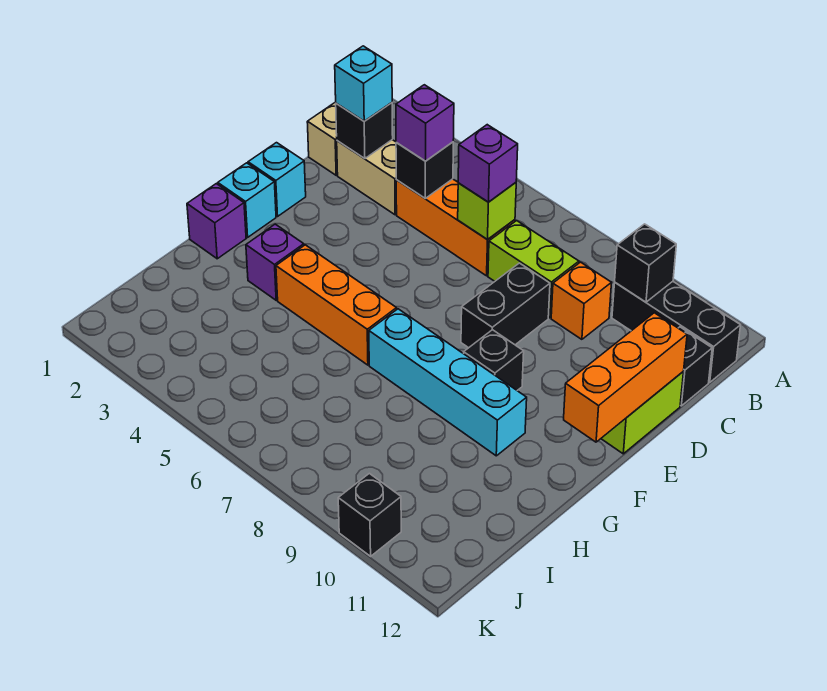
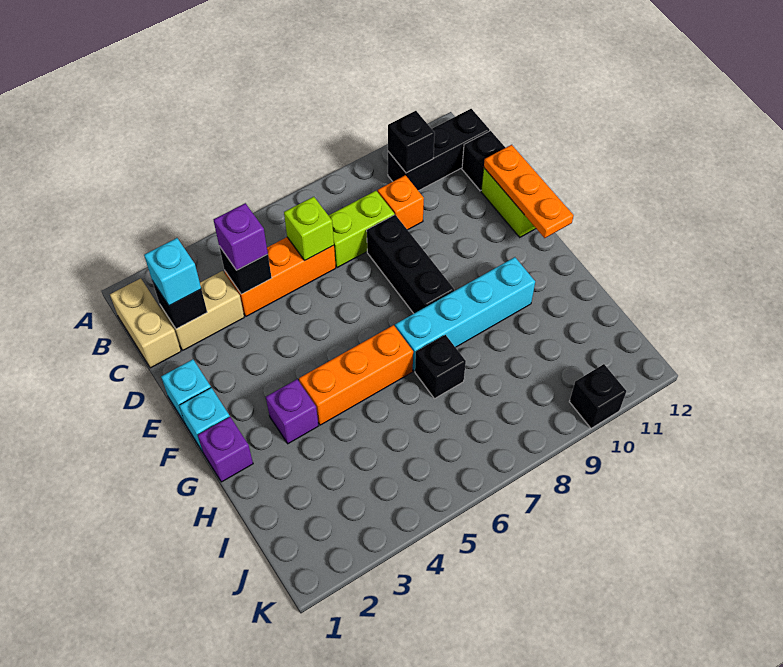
purple 1x1 brick [458,125,518,202] -> none
black 1x2 brick [461,263,550,348] -> black 1x3 brick [367,215,454,313]
orange 1x3 brick [564,313,687,442] -> orange 1x3 plate [484,145,574,238]
black 1x1 brick [464,330,524,390] -> black 1x1 brick moved to [415,335,466,398]

